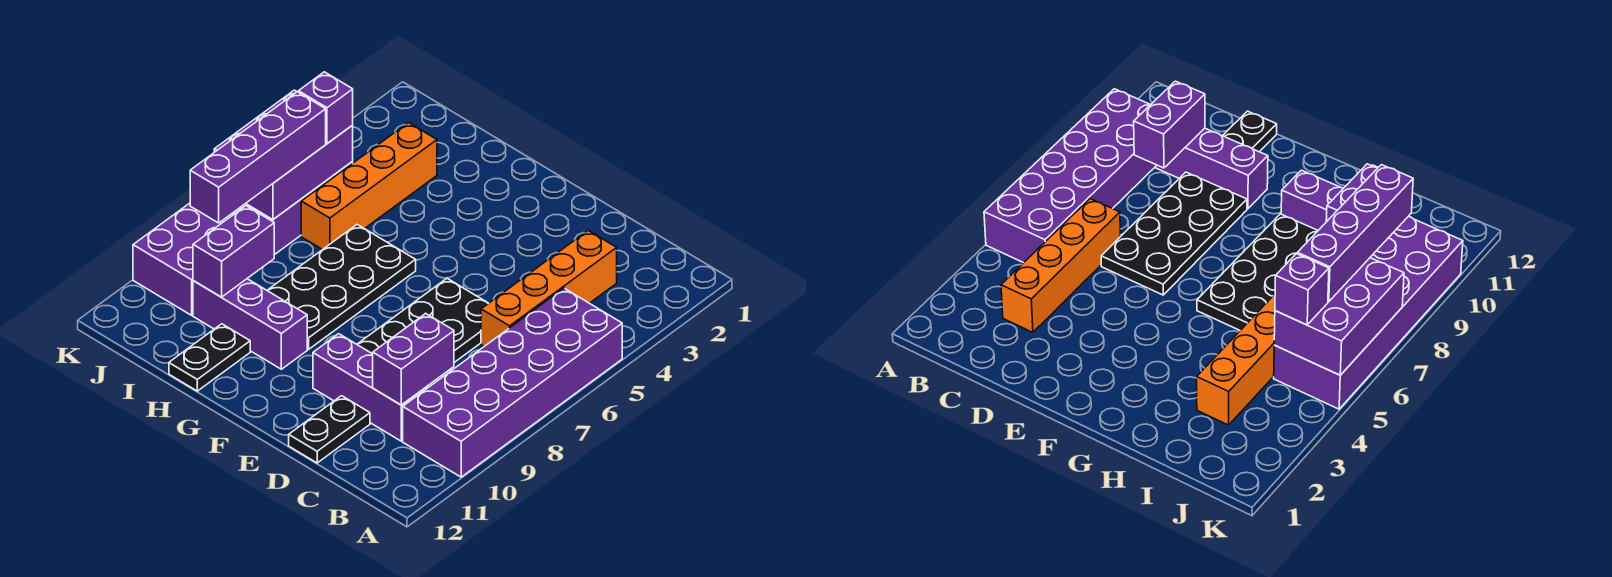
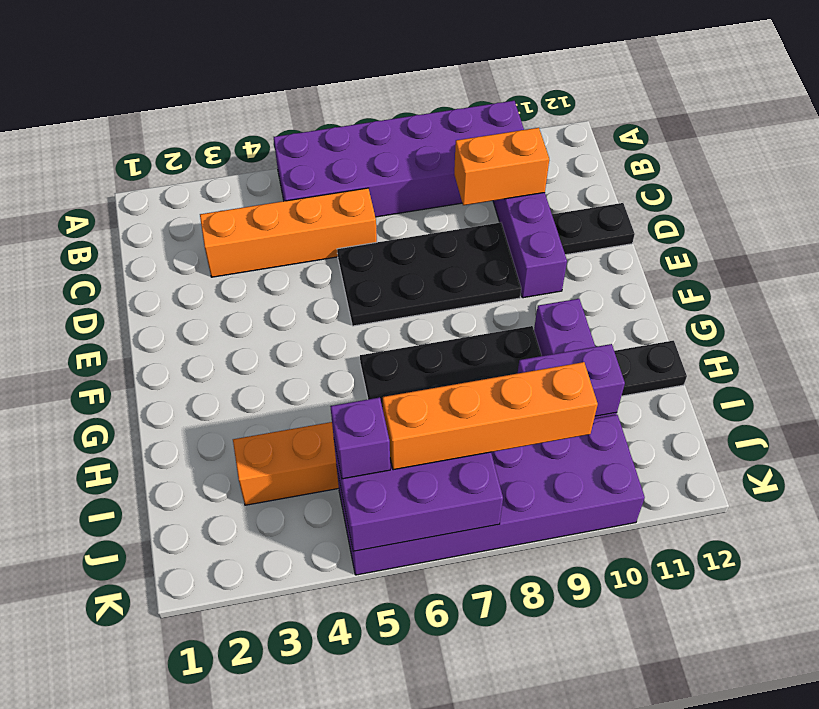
purple 1x2 brick [373,313,454,405] -> orange 1x2 brick [454,128,549,205]
purple 1x4 brick [190,92,326,223] -> orange 1x4 brick [383,362,598,470]

